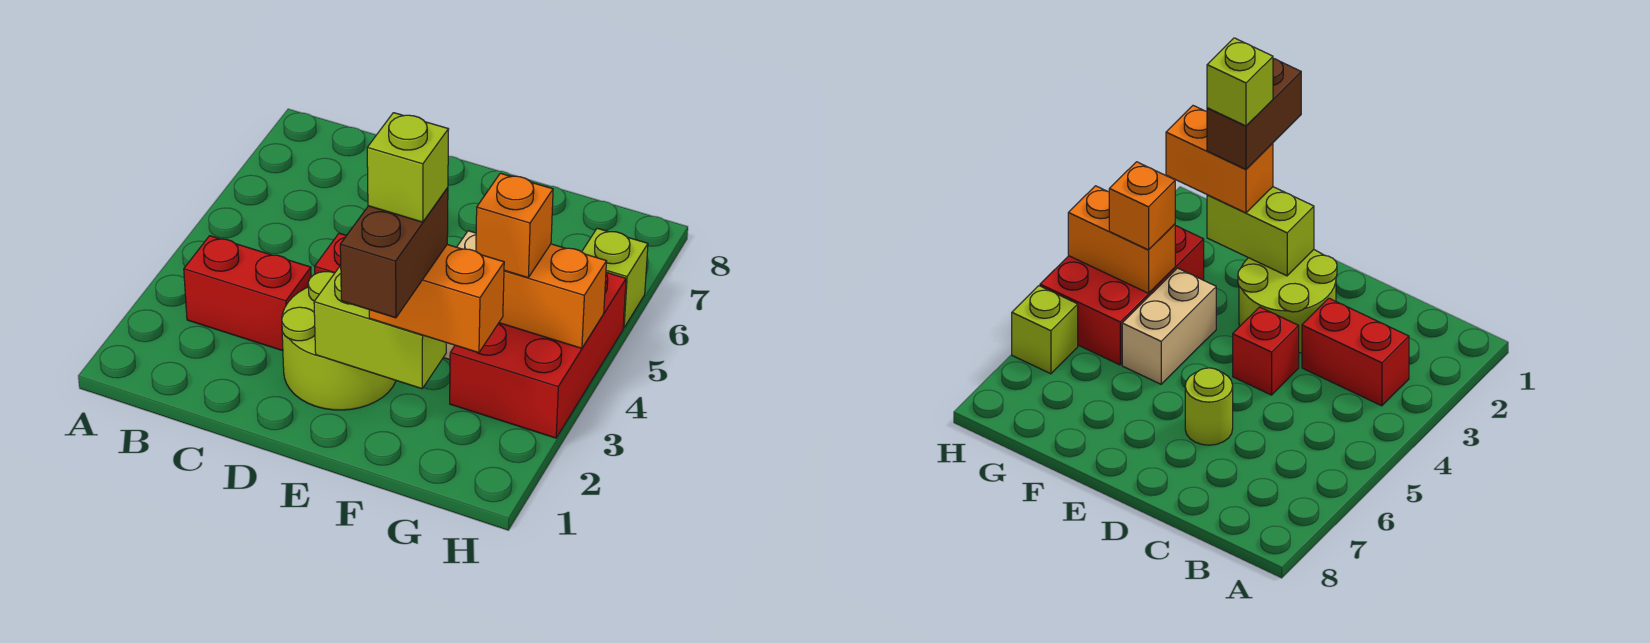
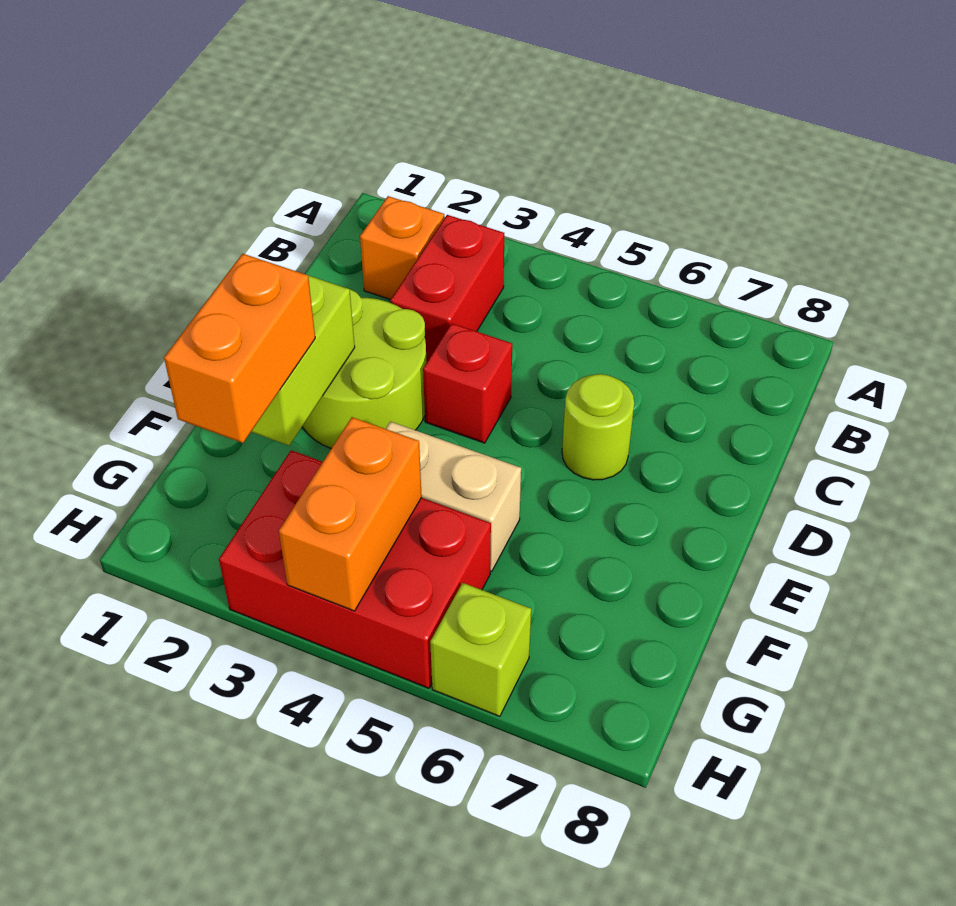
brown 1x2 brick [340,188,448,318] -> none
lime 1x1 brick [367,113,449,222] -> none
orange 1x1 brick [476,173,553,278] -> orange 1x1 brick moved to [360,196,444,300]

